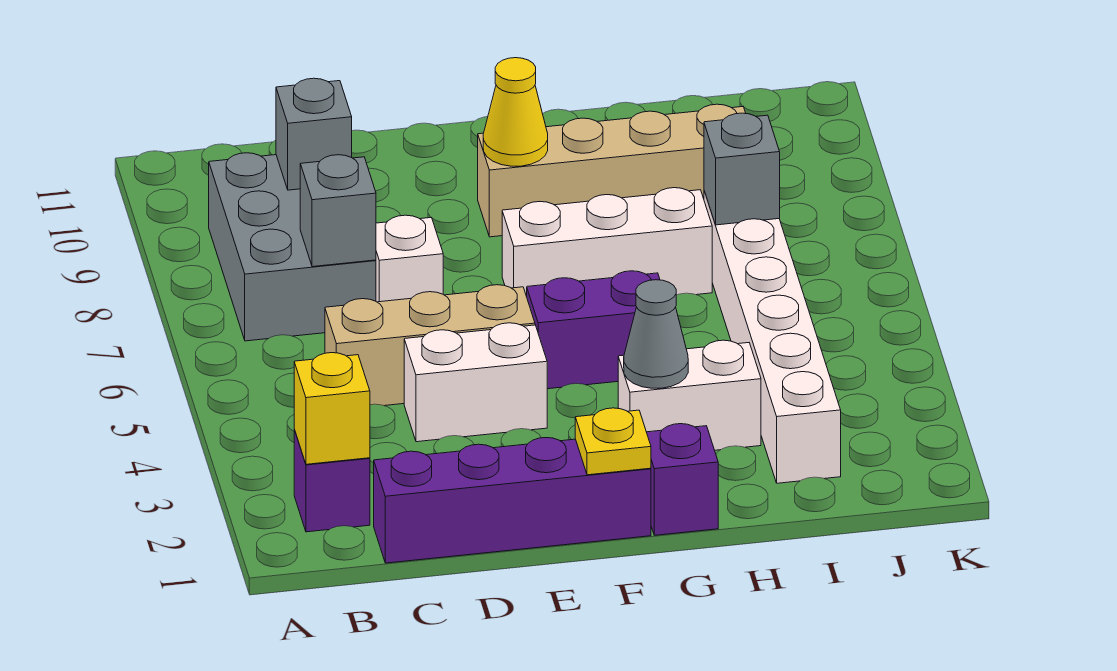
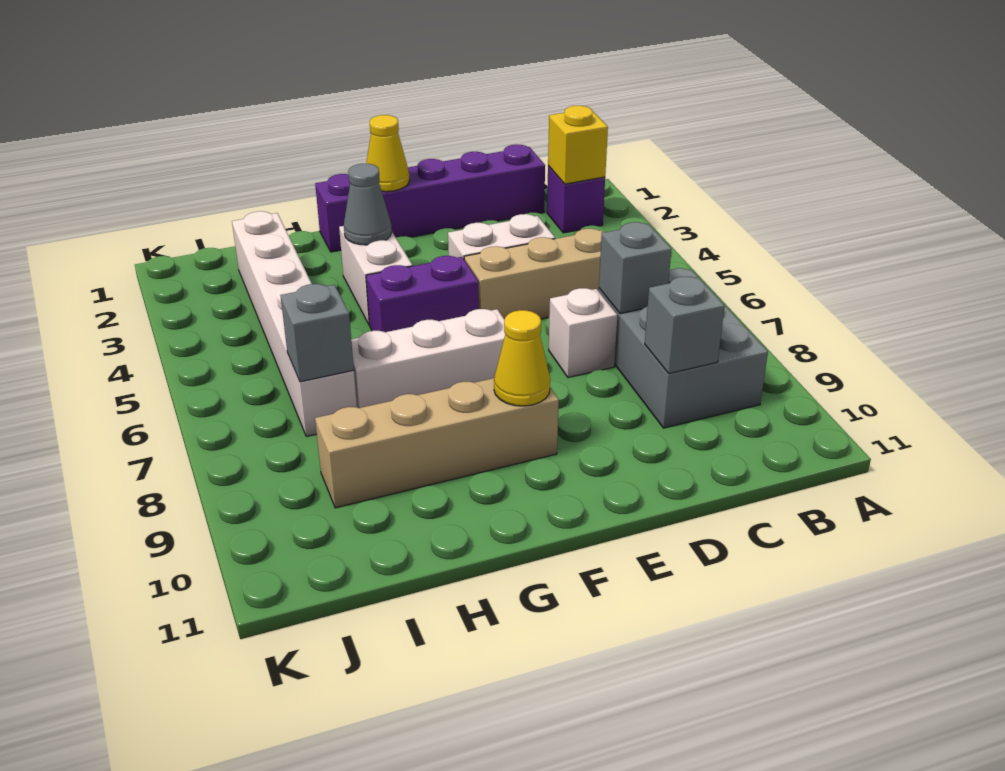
yellow 1x1 plate [575,408,651,475] -> yellow 1x1 cone [366,115,409,192]
white 1x2 brick [618,340,761,450] -> white 1x2 brick turned to [339,226,413,325]

